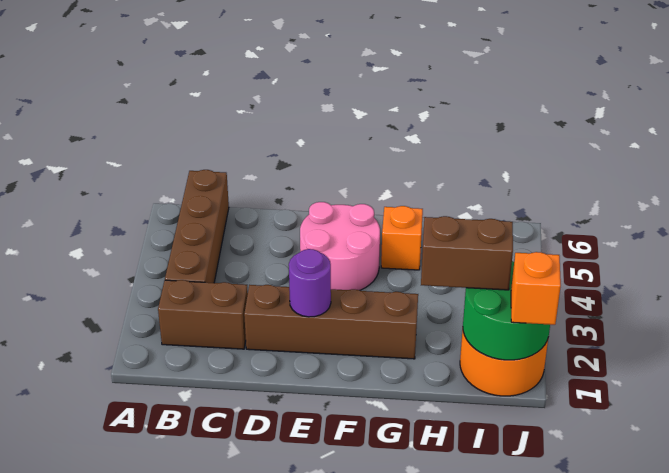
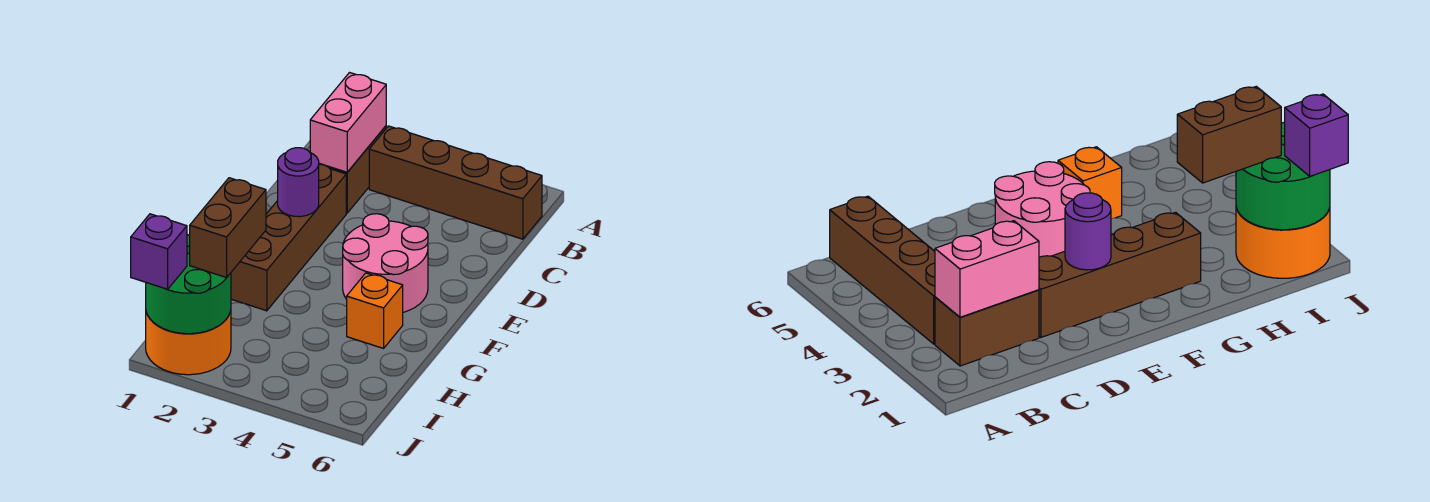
none -> pink 1x2 brick [310,73,386,172]
orange 1x1 brick [511,252,561,325] -> purple 1x1 brick [131,214,187,289]

